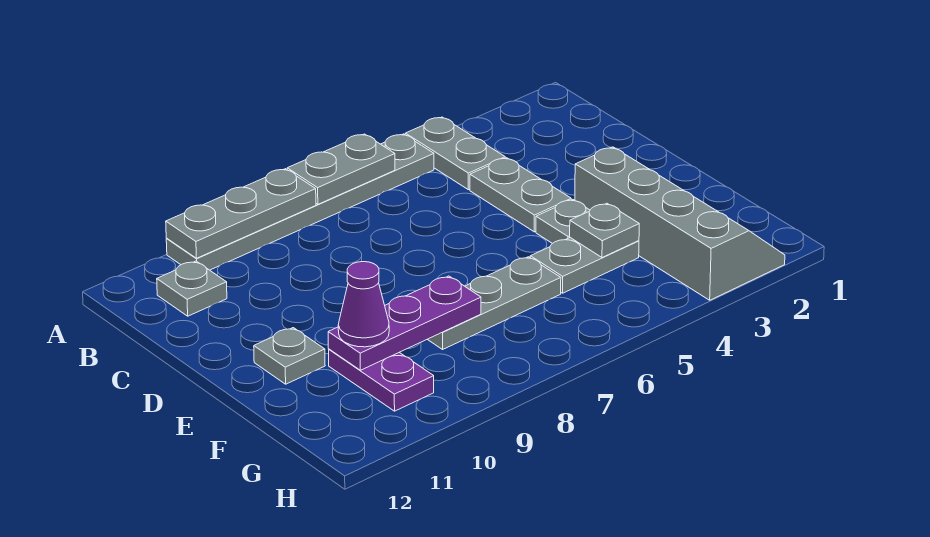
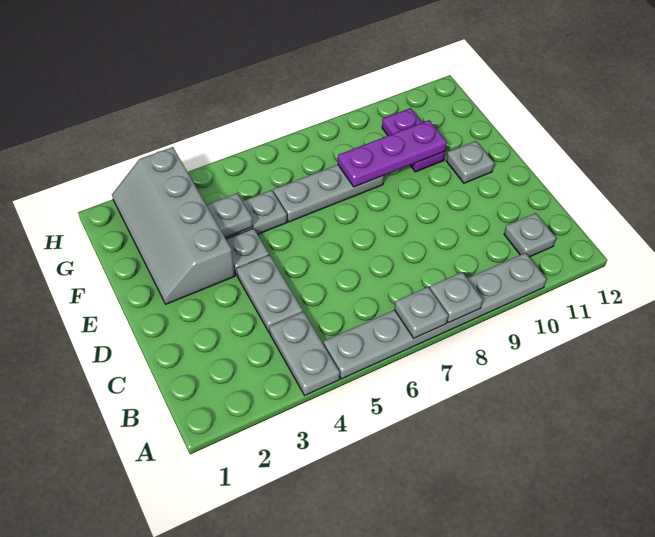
grey 1x2 plate [287,134,395,204] -> grey 1x1 plate [394,287,448,338]
grey 1x3 plate [166,169,316,258] -> grey 1x1 plate [430,272,483,323]
purple 1x1 cone [338,262,389,347] -> none

